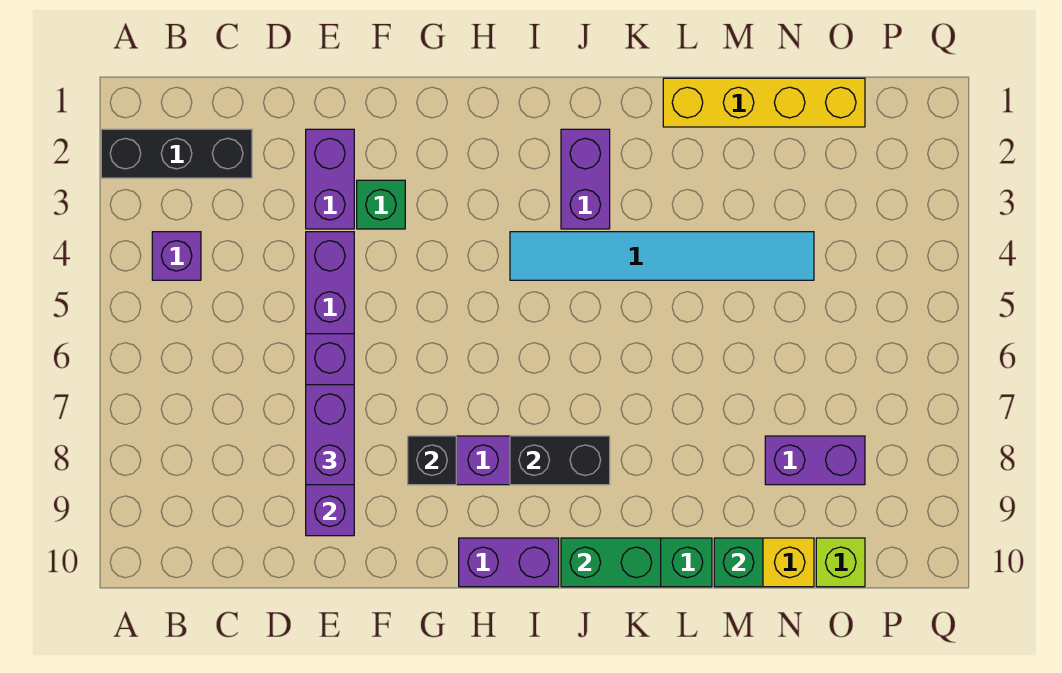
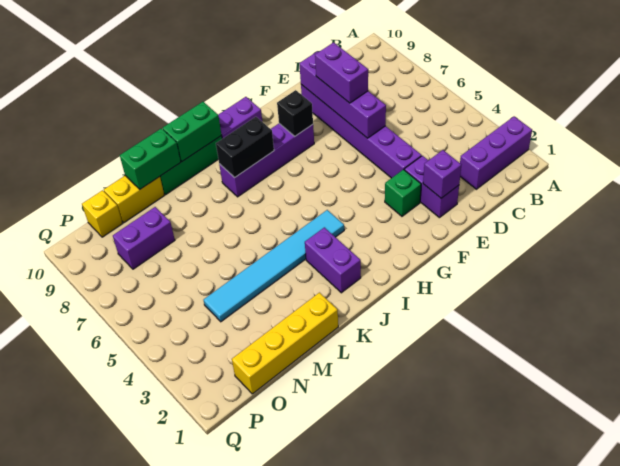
black 1x3 brick [101,129,252,178] -> purple 1x3 brick [460,116,532,189]
purple 1x1 brick [152,232,201,280] -> purple 1x1 brick moved to [423,150,461,198]
green 1x1 brick [714,538,763,587] -> green 1x2 brick [120,128,181,189]
lime 1x1 brick [816,538,865,587] -> yellow 1x1 brick [82,190,123,237]

